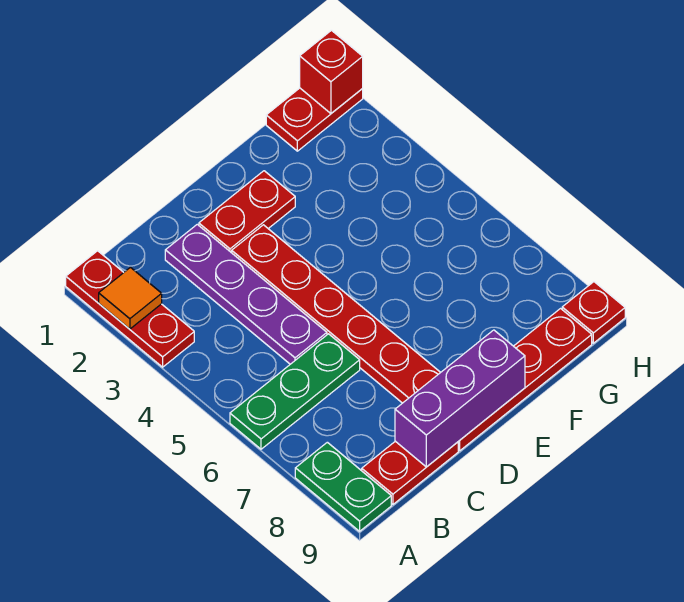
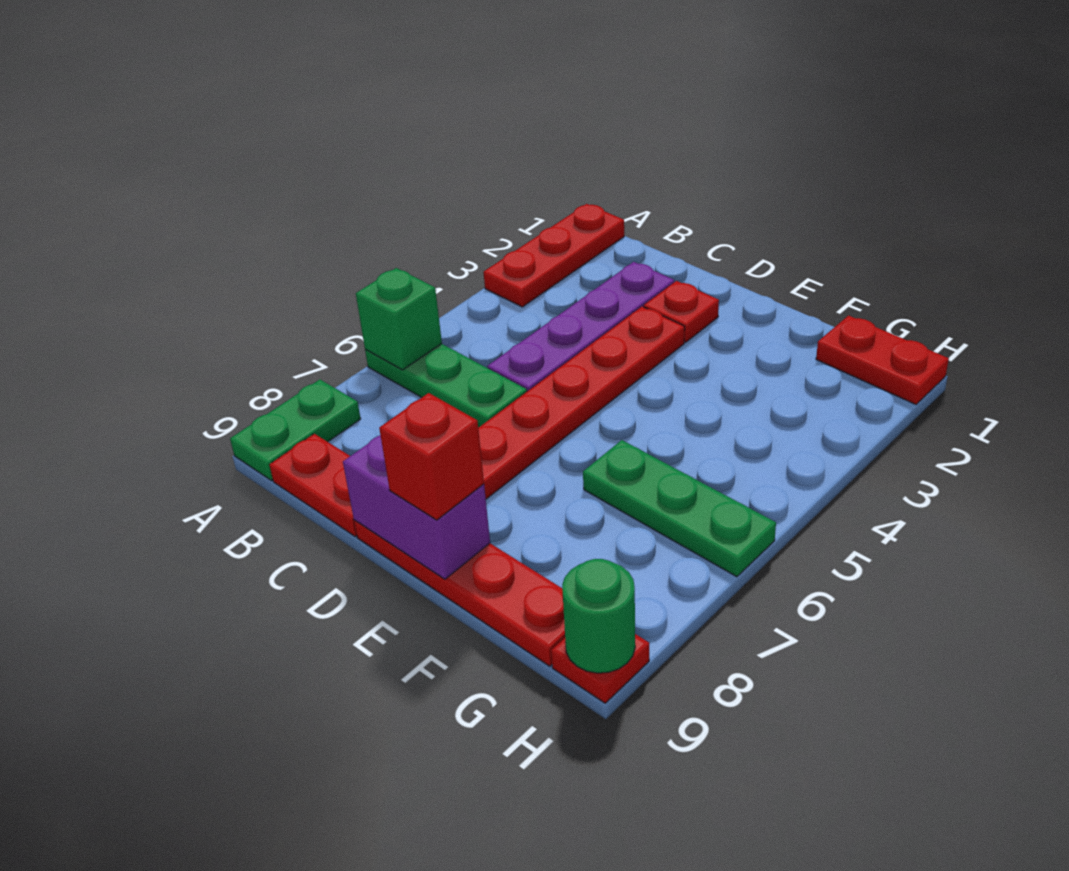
orange 1x1 tile [99,267,162,329] -> none
none -> green 1x1 brick [356,268,442,370]
purple 1x3 brick [395,330,525,467] -> purple 1x2 brick [343,435,490,579]
red 1x2 plate [199,171,295,253] -> red 1x1 plate [644,281,719,342]
none -> green 1x3 plate [583,440,776,577]
red 1x1 brick [300,30,363,113] -> red 1x1 brick moved to [379,393,484,520]
none -> green 1x1 round brick [562,559,635,673]

